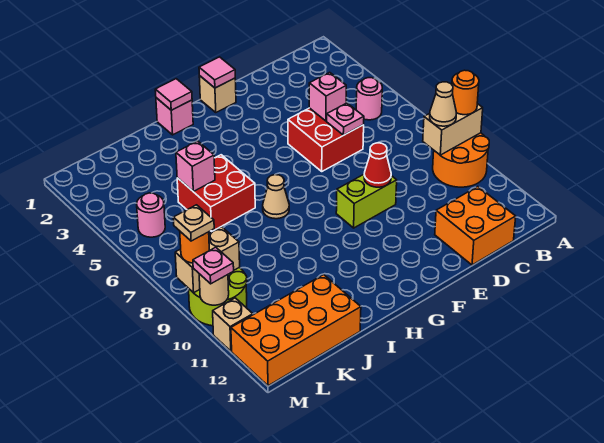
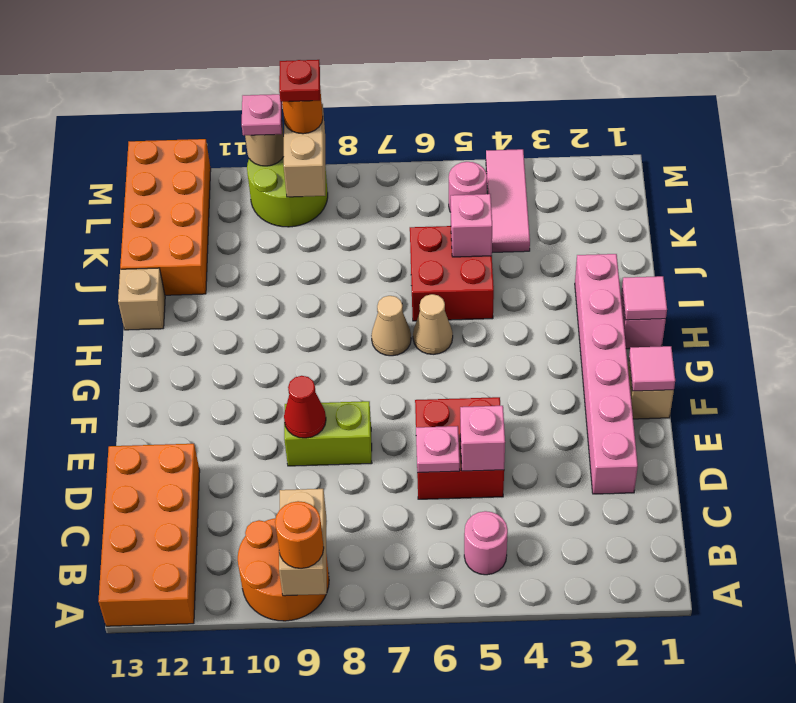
tan 1x1 cone [430,82,456,126] -> tan 1x1 cone moved to [413,294,453,354]
orange 2x2 brick [435,187,516,265] -> orange 2x4 brick [99,444,200,626]
none -> pink 1x6 brick [575,254,638,494]
lime 1x2 brick [336,174,397,228] -> lime 1x2 brick turned to [284,401,372,466]
none -> pink 1x3 tile [486,149,530,252]
tan 1x1 plate [173,205,214,241] -> red 1x1 plate [279,60,320,102]
tan 1x1 brick [213,298,253,351] -> tan 1x1 brick moved to [118,268,165,330]

